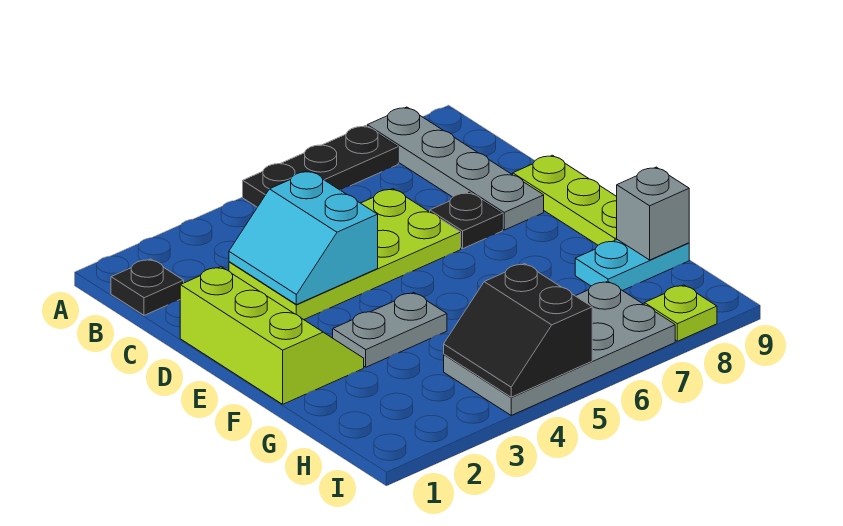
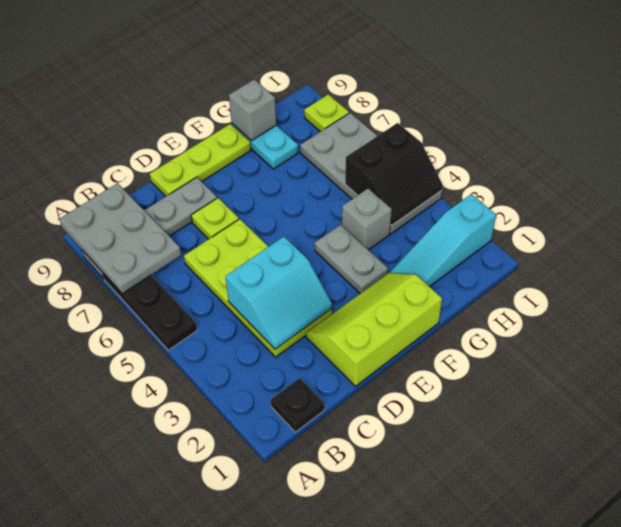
none -> grey 2x3 plate [59,183,181,294]
black 1x1 plate [430,192,502,249] -> lime 1x1 plate [191,198,239,239]
none -> cyan 1x3 slope [390,194,496,287]
none -> grey 1x1 brick [342,188,392,250]

